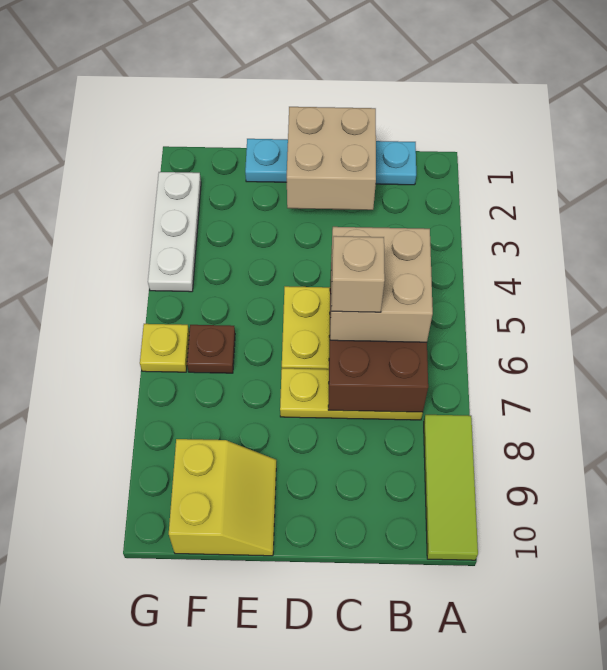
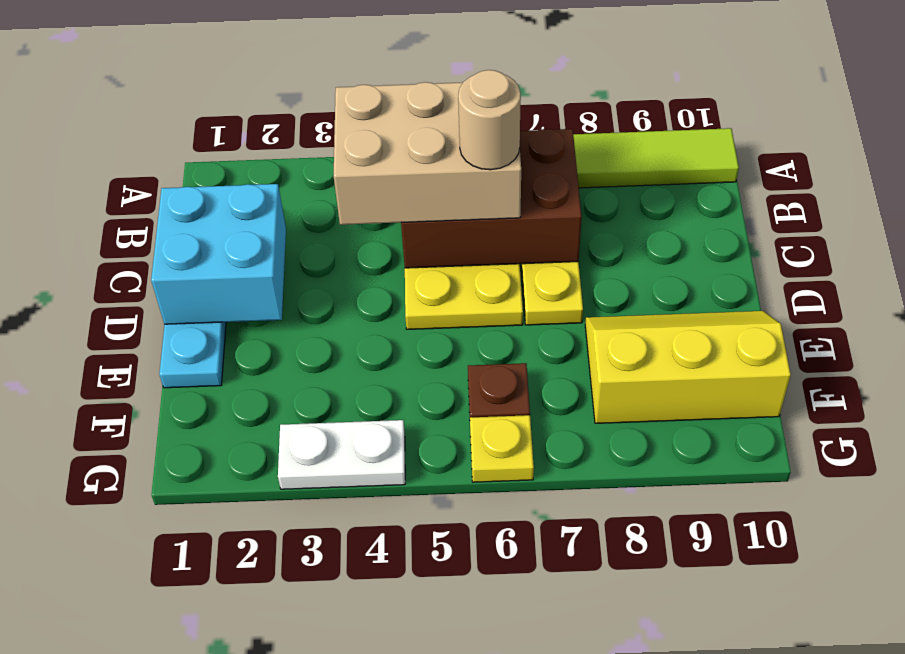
tan 2x2 brick [330,227,433,342] -> tan 2x3 brick [334,82,521,225]
tan 2x2 brick [287,107,376,210] -> cyan 2x2 brick [151,184,286,324]
tan 1x1 brick [331,236,385,312] -> tan 1x1 round brick [458,70,521,170]
yellow 2x2 slope [169,439,276,556] -> yellow 2x3 slope [585,311,791,423]
white 1x3 plate [148,172,201,292] -> white 1x2 plate [278,420,405,489]

